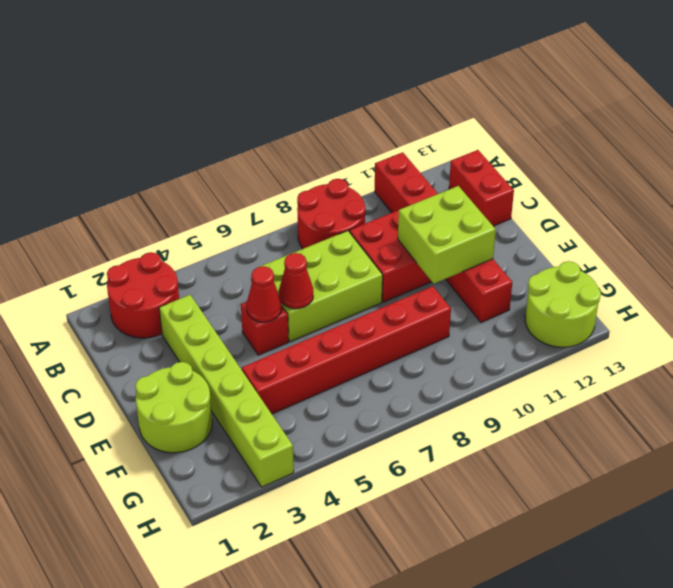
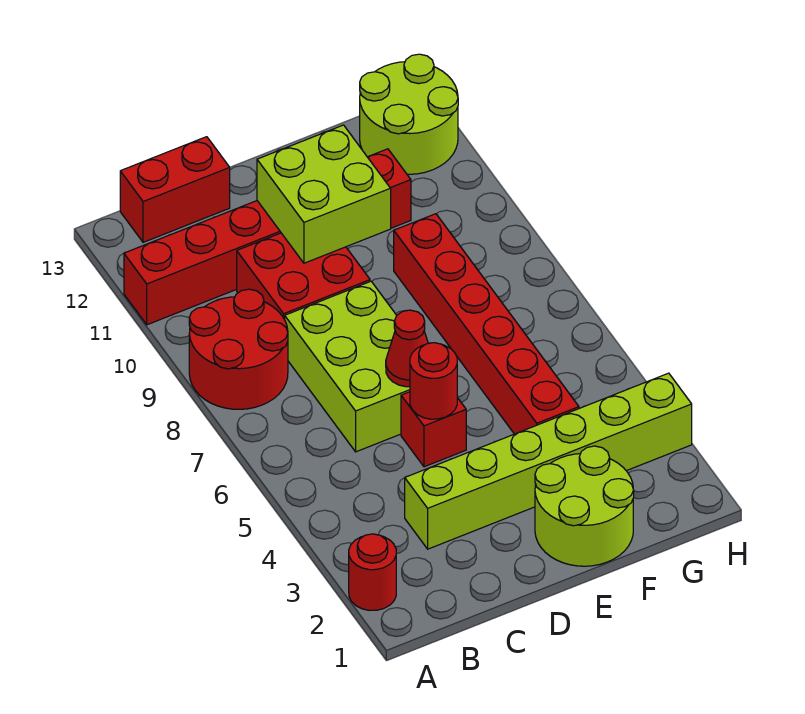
red 2x2 round brick [107,252,179,338] -> red 1x1 round brick [349,534,396,611]
red 1x1 cone [247,266,281,322] -> red 1x1 round brick [410,343,457,419]

